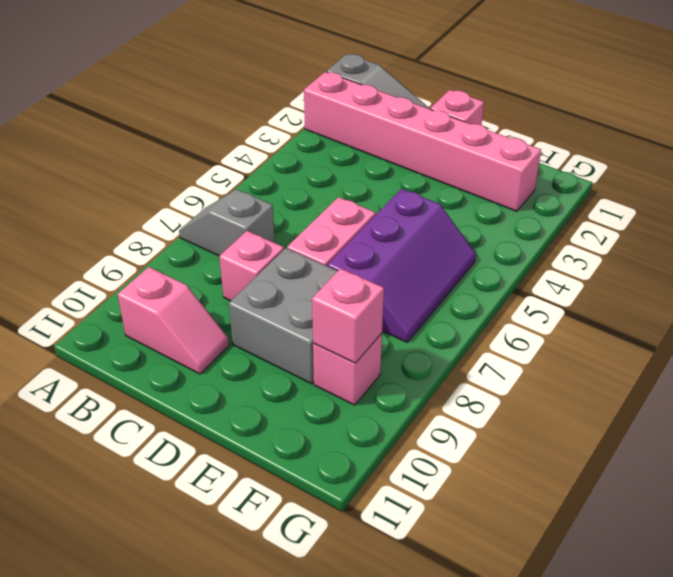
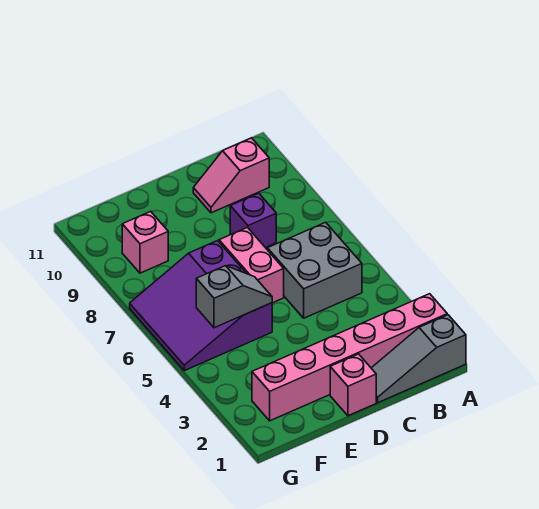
grey 1x2 slope [179,189,275,256] -> grey 1x2 slope moved to [196,266,272,328]
pink 1x1 brick [219,231,284,301] -> purple 1x1 brick [230,193,276,248]
grey 2x2 brick [229,248,338,384] -> grey 2x2 brick moved to [267,222,362,318]
purple 2x3 slope [327,189,476,342] -> purple 3x3 slope [130,241,272,371]
pink 1x1 brick [312,269,384,363] -> none

